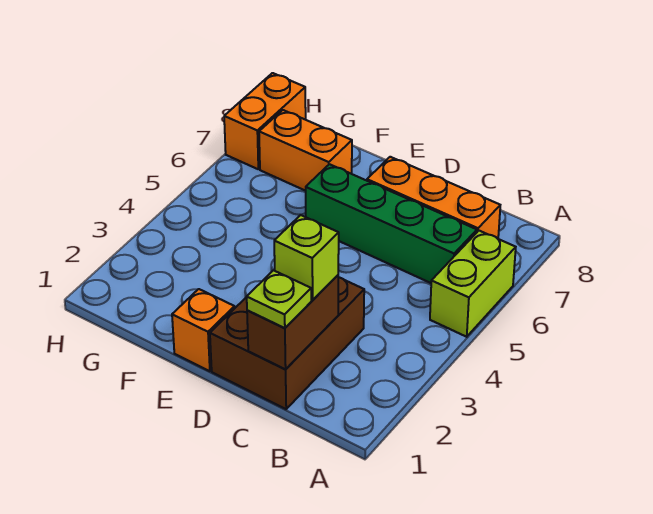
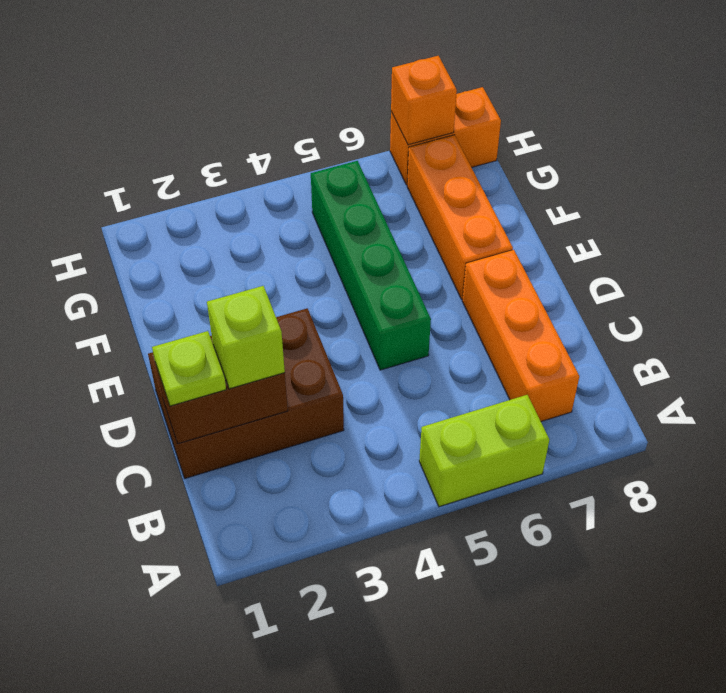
green 1x4 brick [306,164,477,283] -> green 1x4 brick moved to [311,161,431,370]
orange 1x1 brick [172,289,235,371] -> orange 1x1 brick moved to [391,56,457,145]
orange 1x2 brick [259,110,352,191] -> orange 1x3 brick [407,135,513,299]

